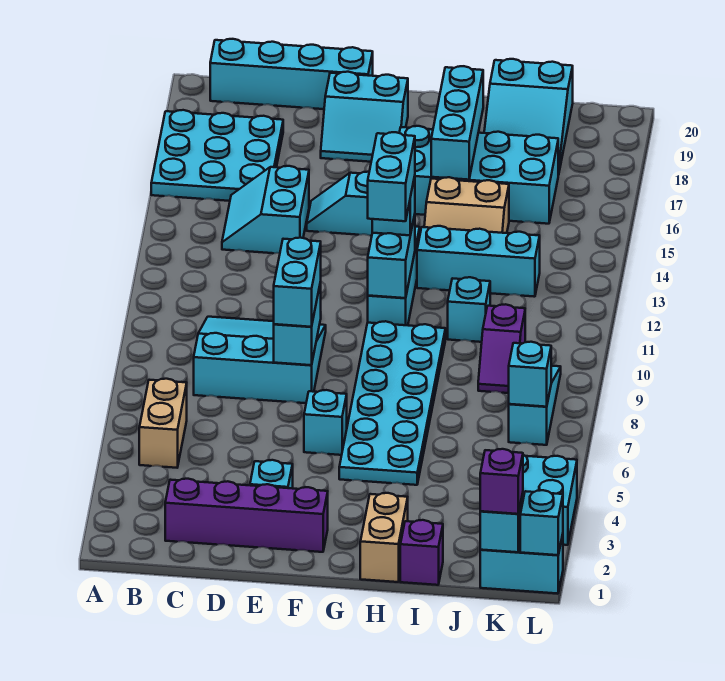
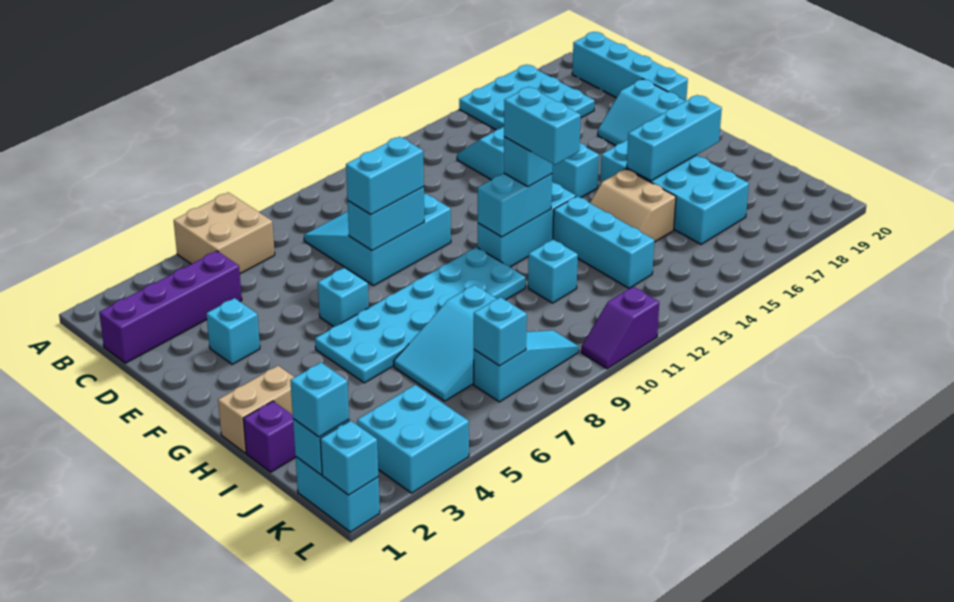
tan 1x2 brick [139,379,187,468] -> tan 2x2 brick [174,193,275,273]
purple 1x4 brick [165,479,328,552] -> purple 1x4 brick turned to [99,251,242,363]
cyan 3x3 slope [194,317,326,403] -> cyan 3x3 slope turned to [304,194,451,286]
cyan 1x2 brick [368,132,415,221] -> cyan 1x2 brick turned to [504,87,581,165]
cyan 2x3 slope [484,59,573,175] -> cyan 2x3 slope moved to [394,285,497,401]
purple 1x2 slope [478,304,525,393] -> purple 1x2 slope moved to [581,287,659,369]
purple 1x1 brick [480,449,523,514] -> cyan 1x1 brick [290,363,349,437]

